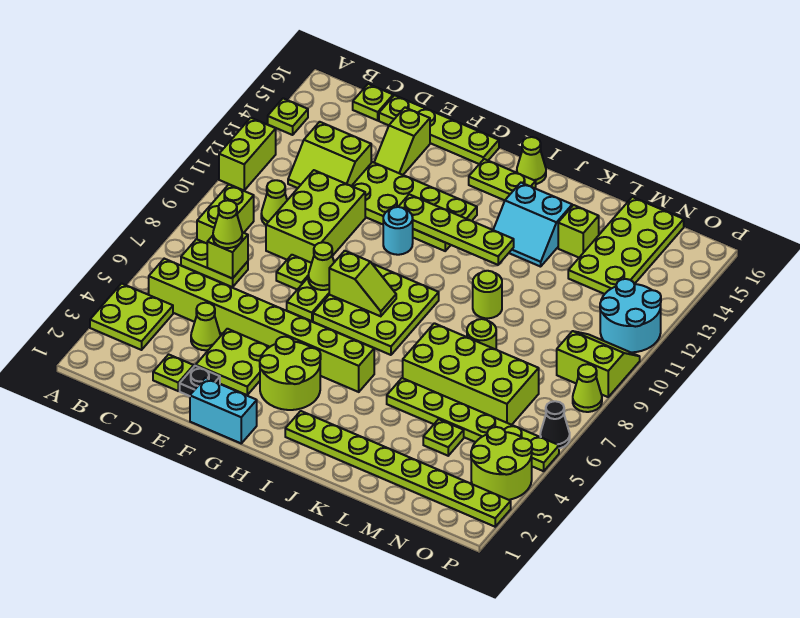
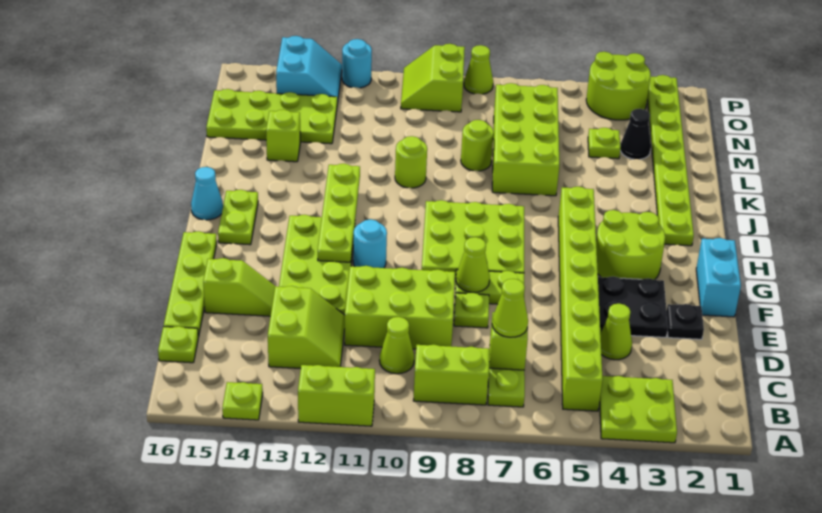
lime 1x1 plate [153,354,194,391] -> none
lime 2x2 plate [196,329,269,395] -> black 2x2 plate [598,276,668,337]
lime 1x2 slope [329,251,396,316] -> none
lime 1x1 cone [517,137,546,184] -> cyan 1x1 cone [191,167,223,220]
cyan 2x2 slope [493,183,572,267] -> cyan 2x2 slope moved to [276,36,342,104]
lime 1x6 plate [387,378,559,471] -> none
cyan 2x2 round brick [600,279,661,352] -> cyan 1x1 round brick [342,39,372,88]
black 1x1 cone [540,401,570,448] -> black 1x1 cone moved to [620,109,651,159]

